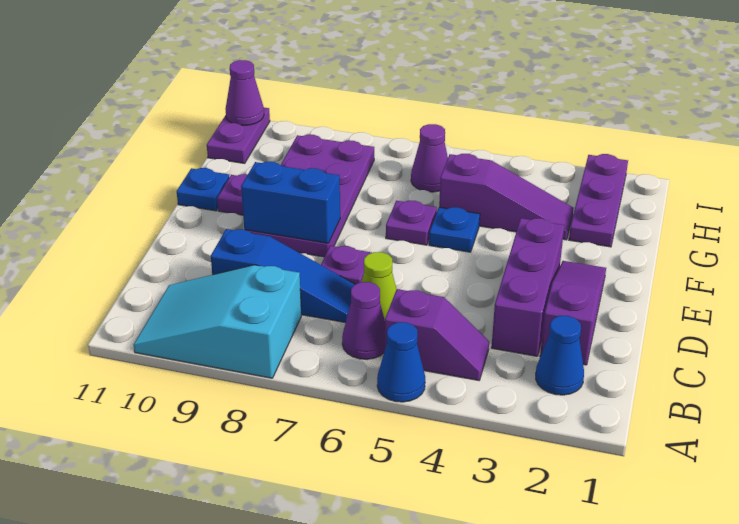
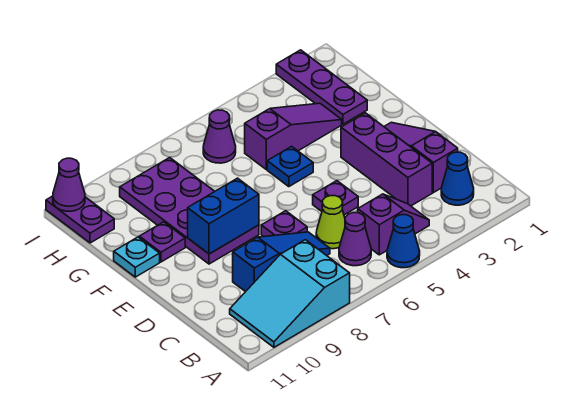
purple 1x1 plate [386,201,437,245] -> purple 1x1 plate moved to [313,181,358,215]
blue 1x1 plate [177,168,229,211] -> cyan 1x1 plate [114,237,160,277]

